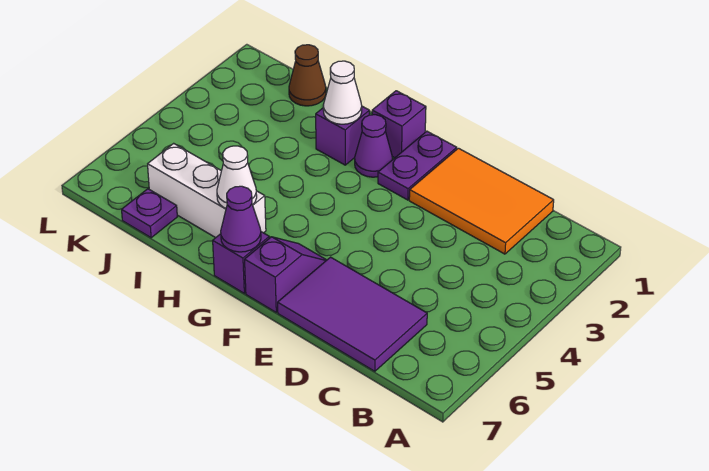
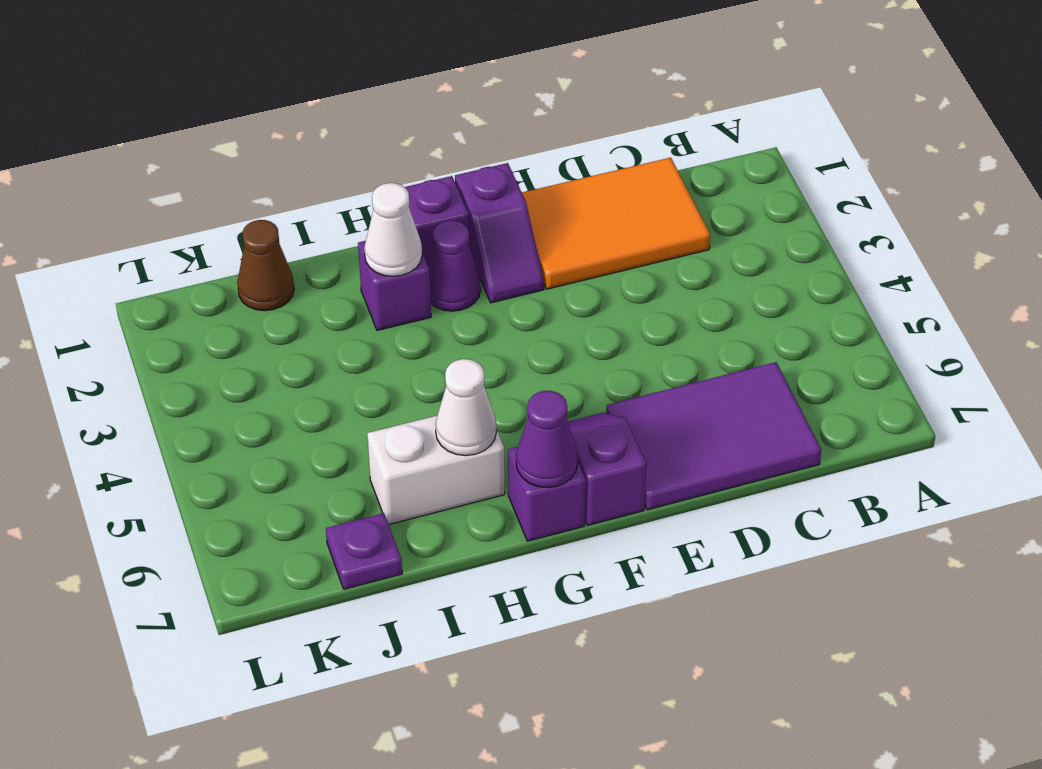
purple 1x2 plate [378,131,457,200] -> purple 1x2 slope [455,163,544,303]
white 1x3 brick [148,143,266,238] -> white 1x2 brick [367,416,505,524]

